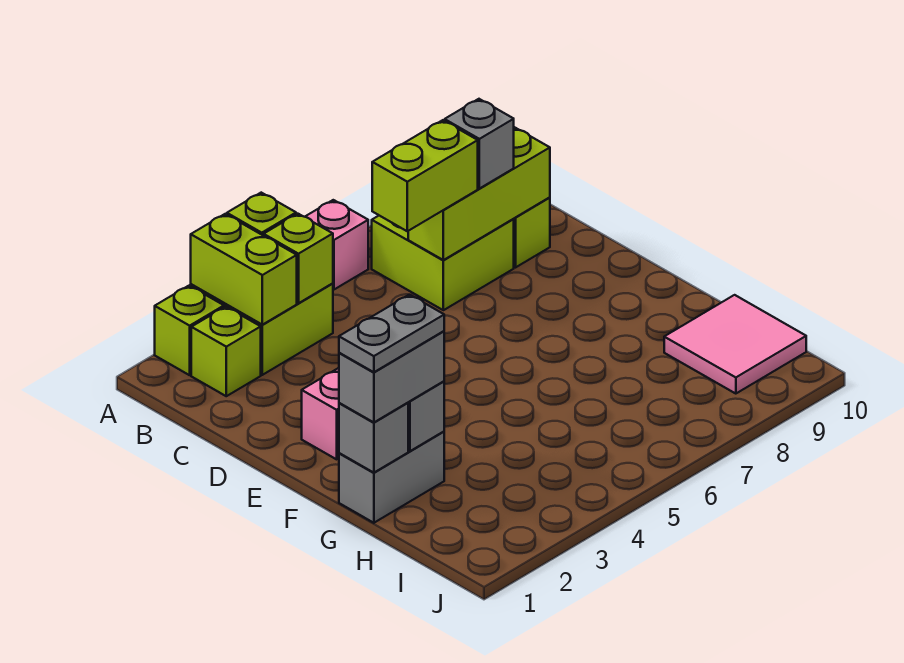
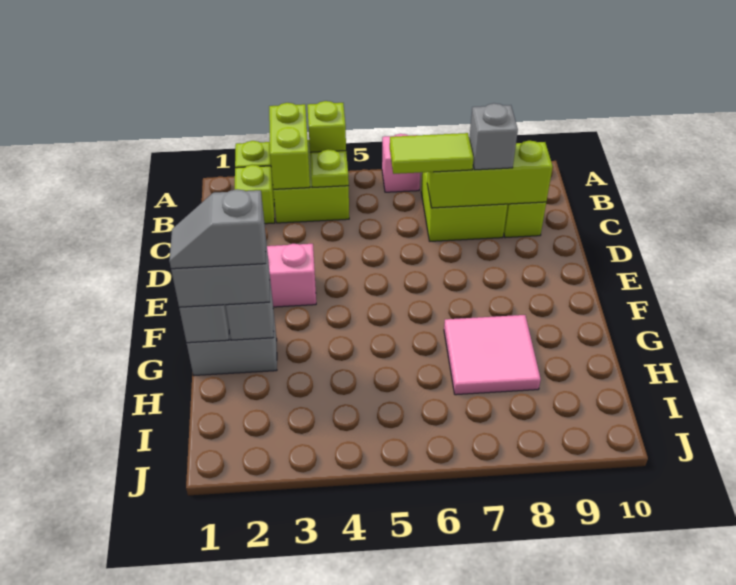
lime 1x1 brick [264,214,333,303] -> lime 1x1 plate [310,149,349,188]
lime 1x2 brick [372,120,478,231] -> lime 1x2 tile [390,133,473,174]
grey 1x2 plate [339,295,444,372] -> grey 1x2 slope [169,189,266,269]
pink 2x2 tile [664,295,806,394] -> pink 2x2 tile moved to [444,315,541,395]

